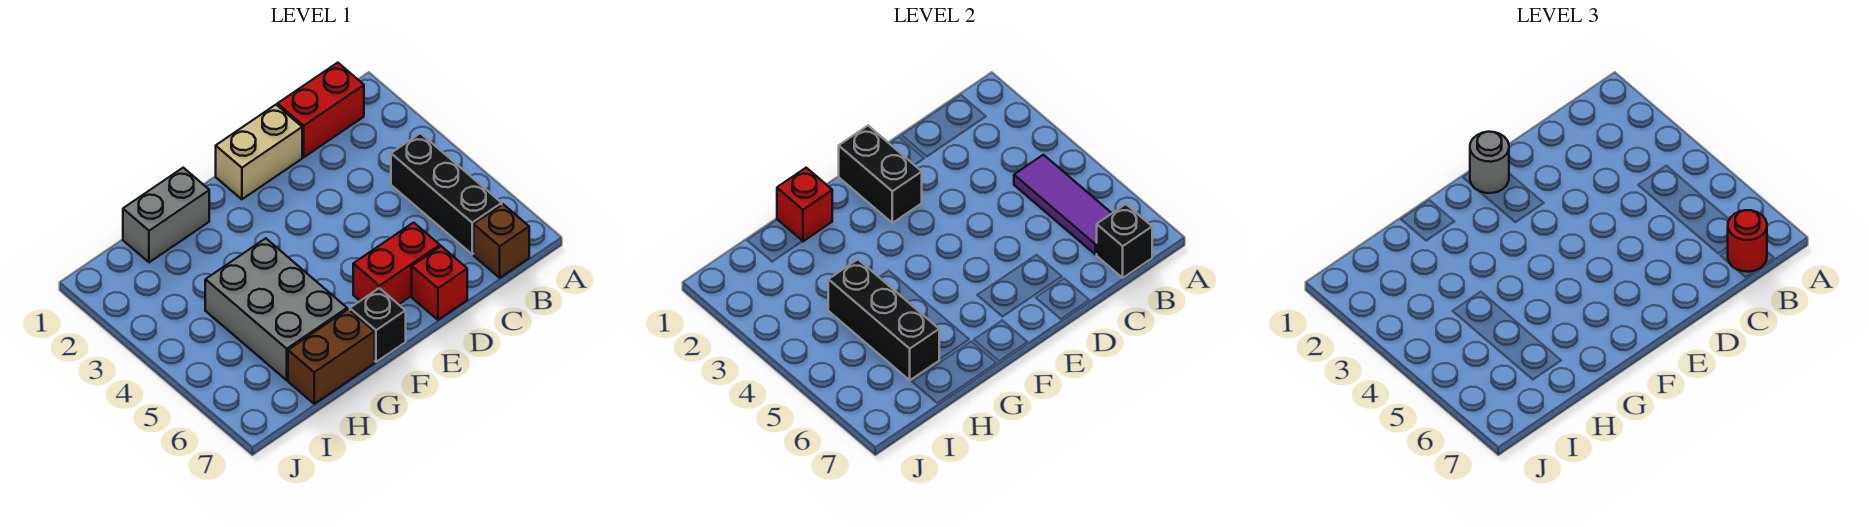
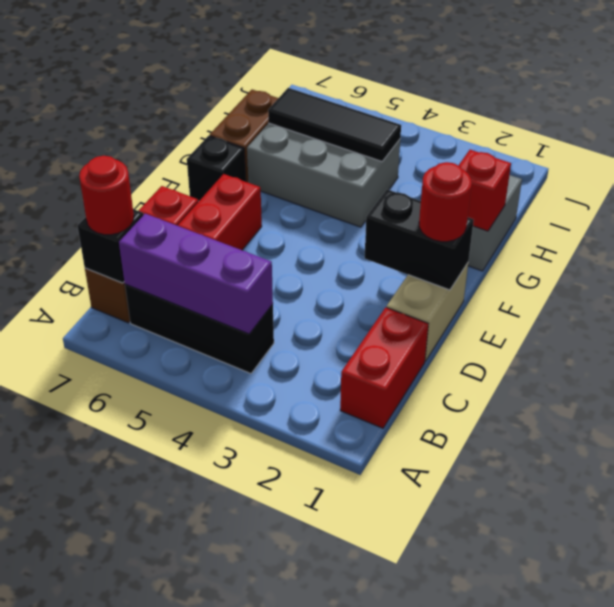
purple 1x3 tile [1014,155,1112,254] -> purple 1x3 brick [119,214,273,334]
grey 1x1 round brick [1470,132,1509,193] -> red 1x1 round brick [419,162,472,242]
black 1x3 brick [828,259,939,380] -> black 1x3 tile [268,88,401,161]

